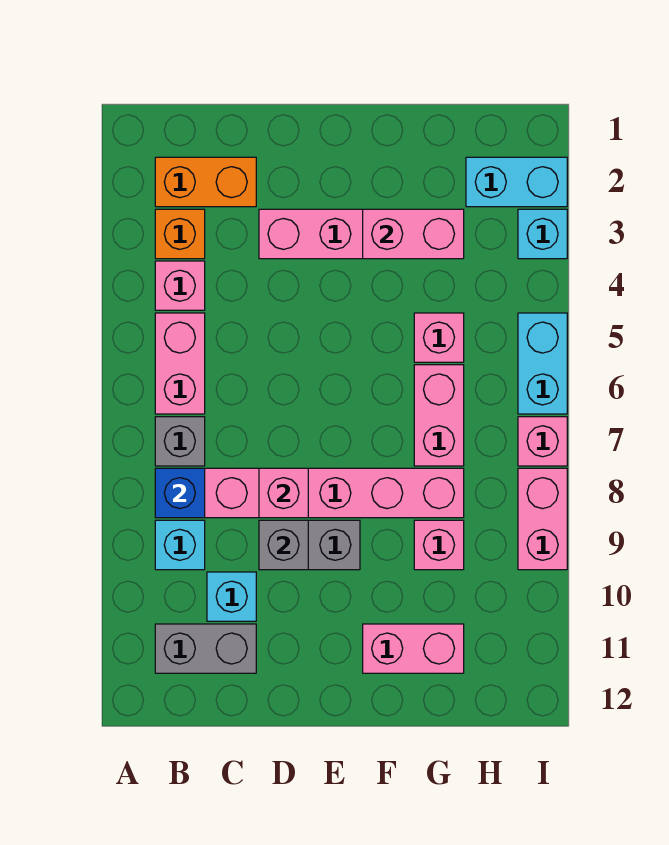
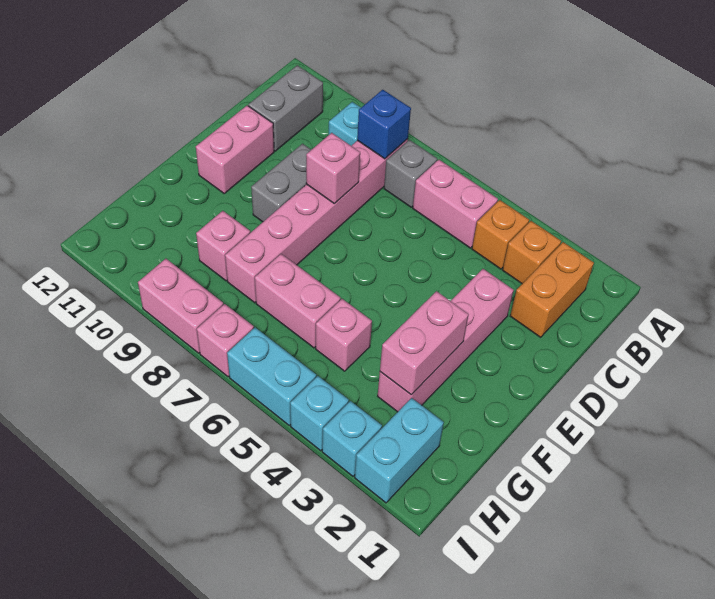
pink 1x1 brick [155,261,205,310] -> orange 1x1 brick [472,200,529,269]
cyan 1x1 brick [207,572,256,621] -> cyan 1x1 brick moved to [290,376,349,451]
grey 1x1 brick [259,520,308,570] -> none
pink 1x2 brick [363,624,464,673] -> pink 1x2 brick moved to [196,105,274,193]

